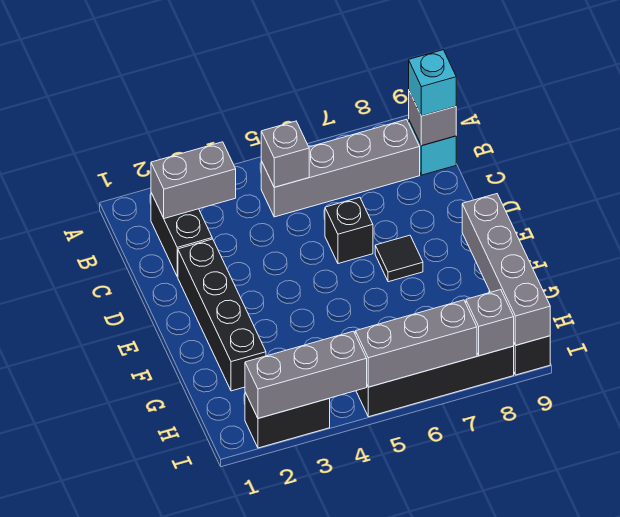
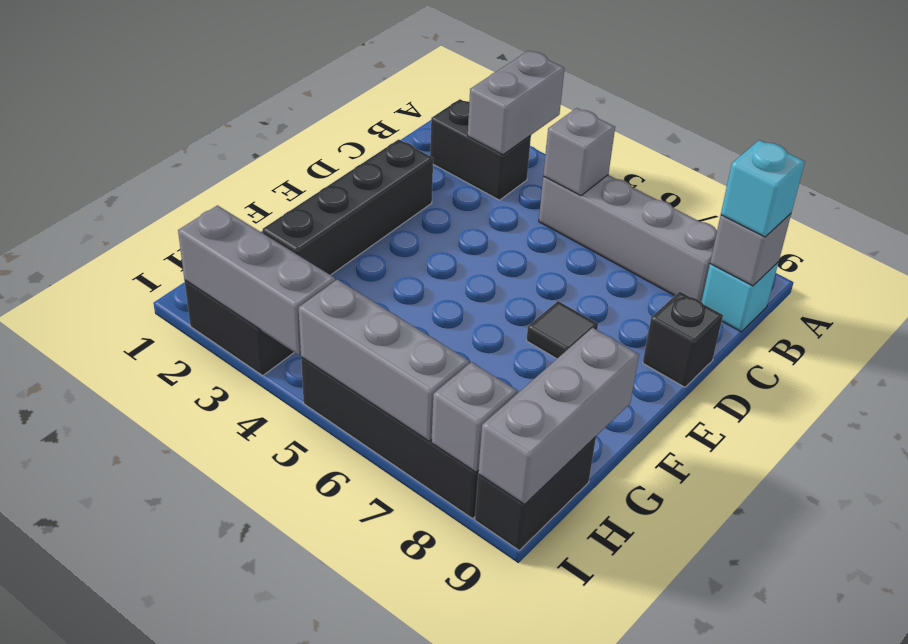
black 1x2 brick [151,193,212,277] -> black 1x2 brick turned to [430,99,531,200]
grey 1x2 brick [151,142,236,219] -> grey 1x2 brick turned to [468,51,564,155]
black 1x1 brick [325,197,373,264] -> black 1x1 brick moved to [643,292,723,387]
grey 1x4 brick [462,194,550,345] -> grey 1x3 brick [478,328,639,504]

